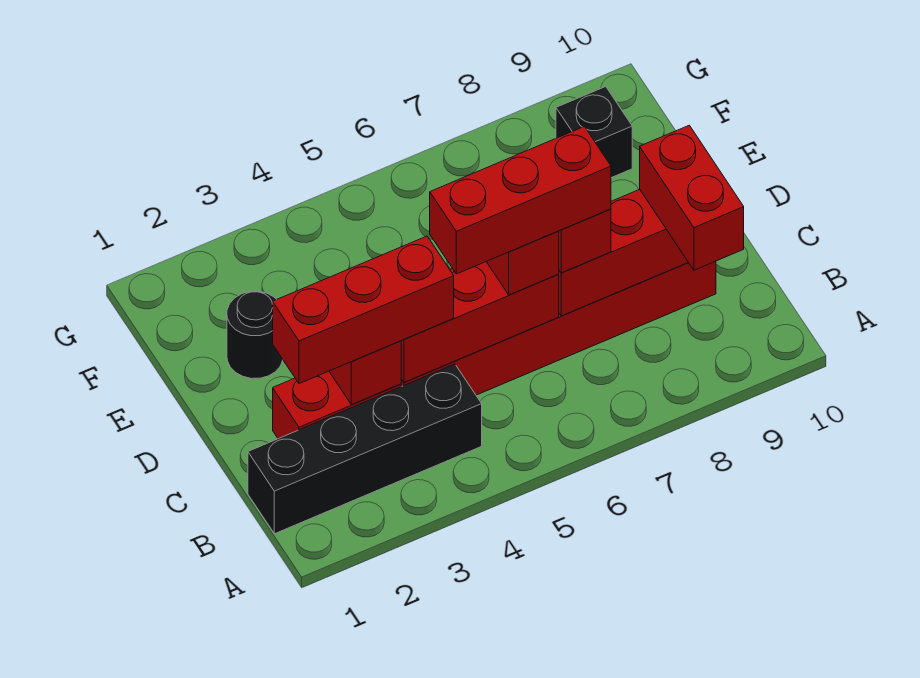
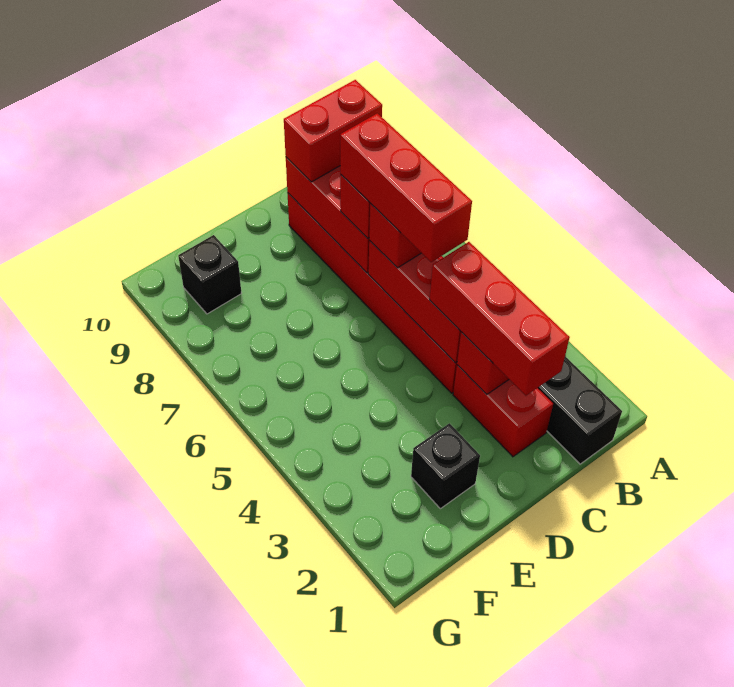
black 1x1 round brick [227,291,283,379] -> black 1x1 brick [411,423,480,509]

